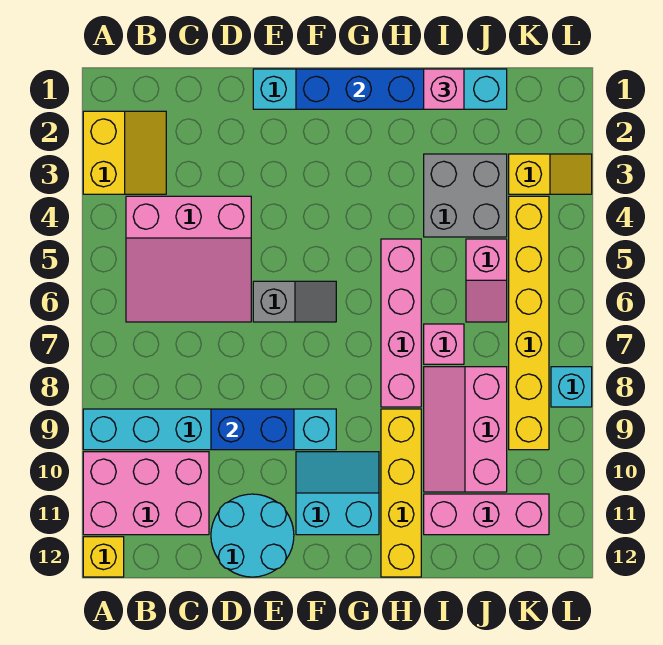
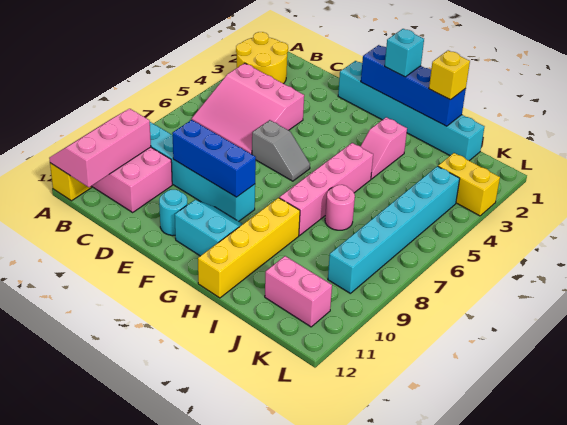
yellow 2x2 slope [83,111,166,194] -> yellow 2x2 round brick [236,32,288,84]
blue 1x2 brick [211,409,294,450] -> blue 1x3 brick [172,120,256,197]
cyan 2x2 round brick [211,494,294,577] -> cyan 1x1 round brick [159,190,188,236]
pink 1x1 brick [424,69,464,109] -> yellow 1x1 brick [429,50,470,100]
grey 2x2 brick [424,154,507,237] -> none
pink 1x1 brick [424,324,464,364] -> pink 1x1 round brick [325,185,355,230]
pink 2x3 slope [424,367,507,492] -> pink 2x3 slope moved to [49,109,151,187]
pink 1x3 brick [424,494,549,535] -> pink 1x2 brick [265,256,332,327]
pink 1x2 slope [466,239,507,322] -> pink 1x2 slope moved to [360,117,407,179]
yellow 1x2 slope [509,154,592,194] -> yellow 1x2 brick [438,153,500,216]
yellow 1x6 brick [509,196,549,450] -> cyan 1x6 brick [328,166,460,293]
cyan 1x1 brick [551,367,592,407] -> cyan 1x1 brick moved to [385,29,424,77]

